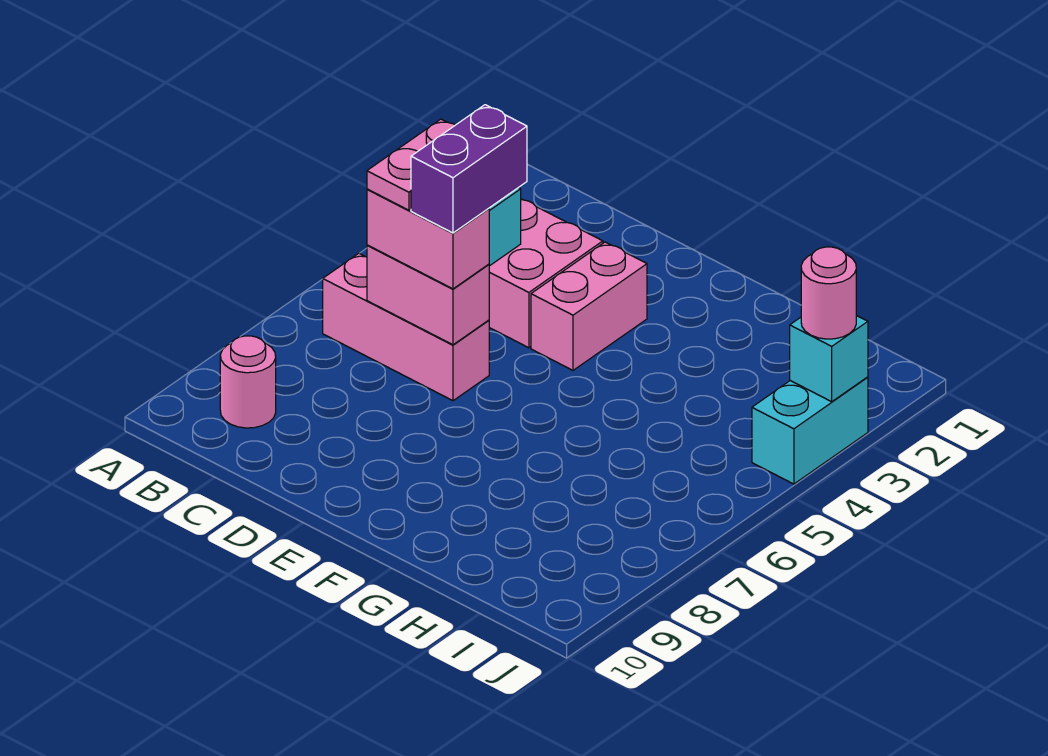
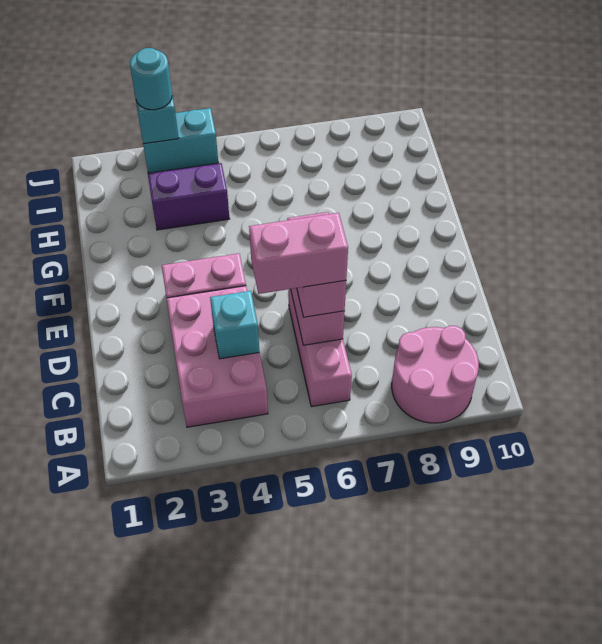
pink 1x1 round brick [220,336,276,428] -> pink 2x2 round brick [392,326,479,423]
pink 1x2 plate [367,119,455,210] -> pink 1x2 brick [249,213,348,294]
purple 1x2 brick [411,105,527,233] -> purple 1x2 brick moved to [148,163,230,230]
pink 1x1 round brick [801,247,856,339] -> cyan 1x1 round brick [130,48,172,110]

